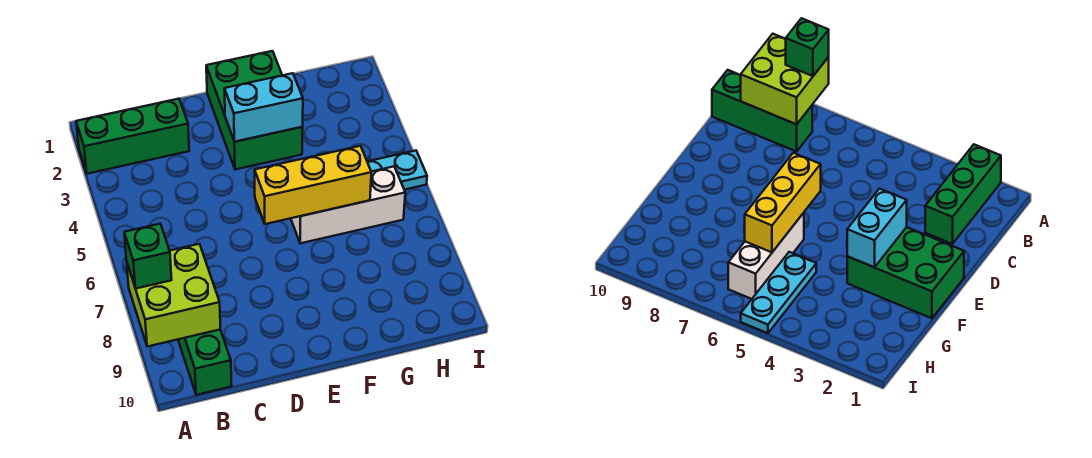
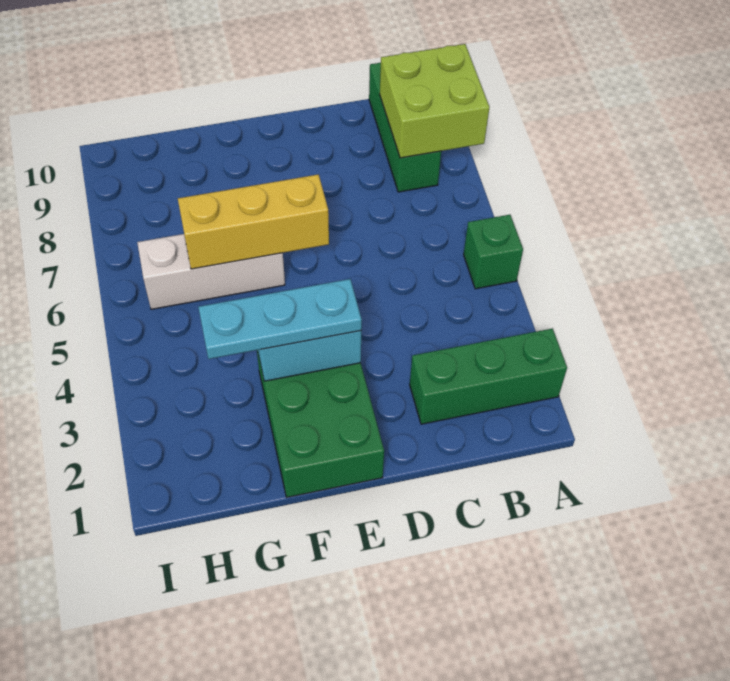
green 1x1 brick [124,224,172,289] -> green 1x1 brick moved to [464,215,523,289]
cyan 1x3 plate [367,151,427,190] -> cyan 1x3 plate moved to [198,279,362,359]

